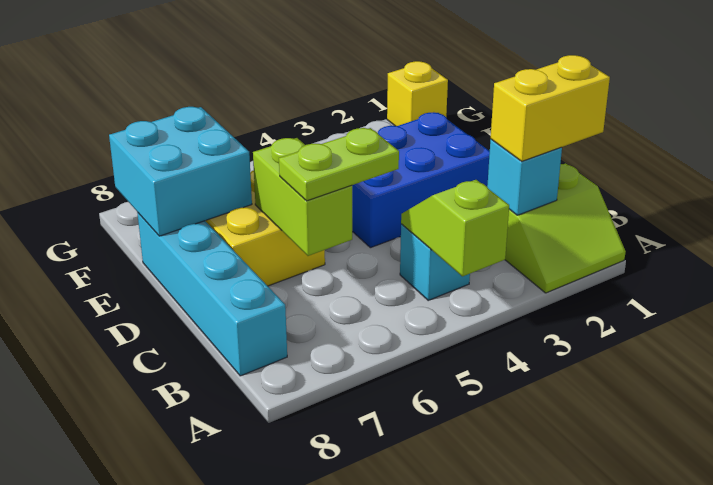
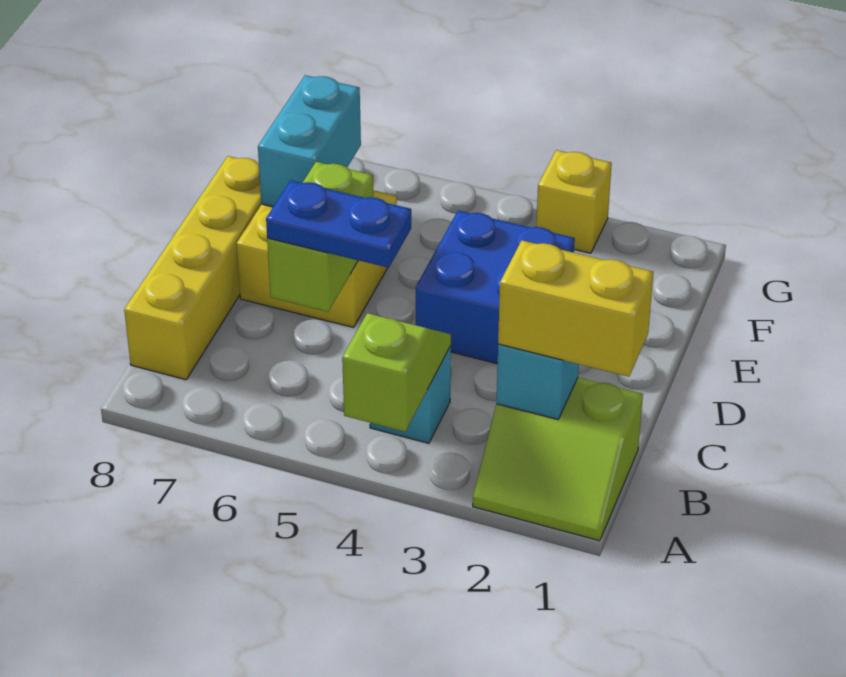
cyan 1x4 brick [137,213,287,376] -> yellow 1x4 brick [124,156,261,380]
lime 1x2 plate [279,128,399,201] -> blue 1x2 plate [266,180,411,268]
blue 2x3 brick [352,112,490,248] -> blue 2x2 brick [416,210,575,364]
cyan 2x2 brick [109,107,252,236] -> cyan 1x2 brick [258,75,361,207]
yellow 1x1 brick [387,61,448,126] -> yellow 1x1 brick moved to [536,150,612,253]

